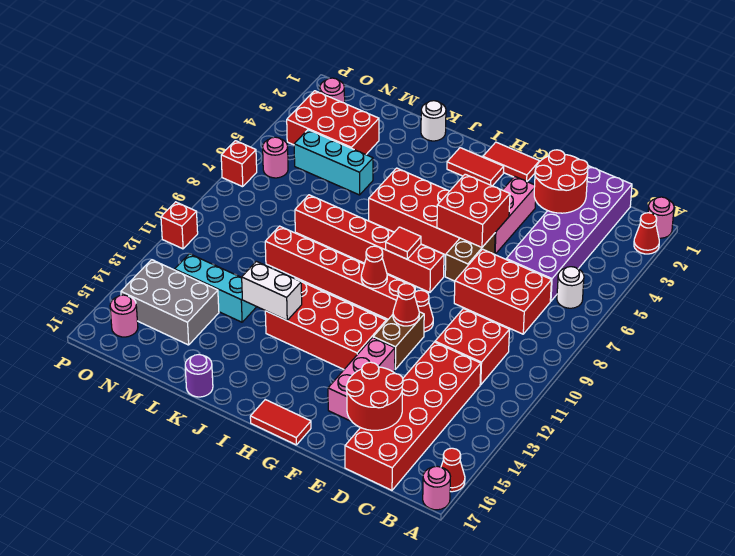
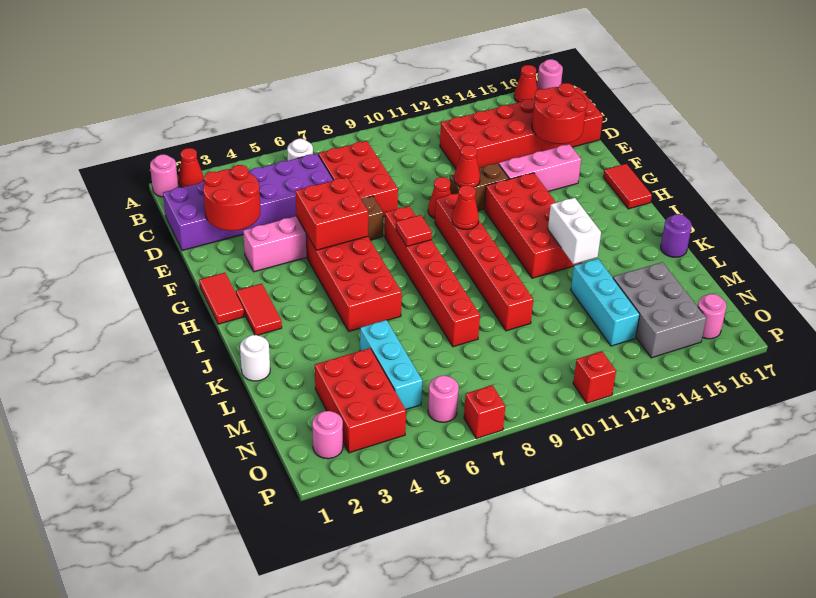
red 2x2 brick [435,309,509,385] -> none

